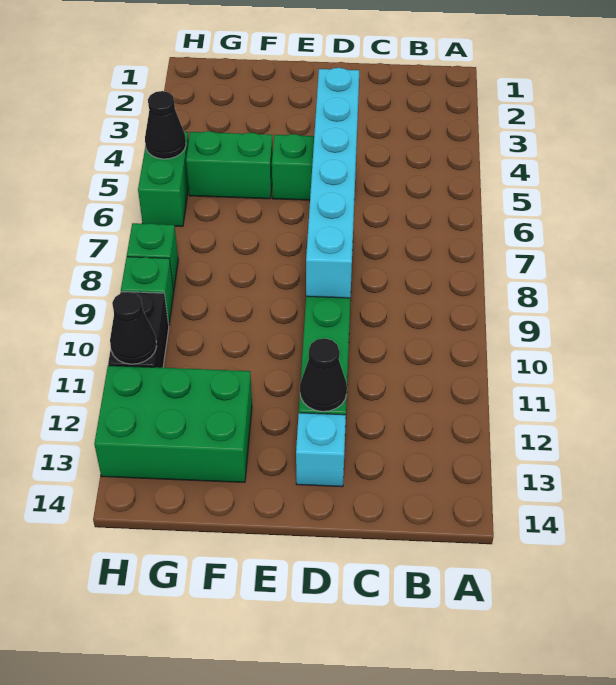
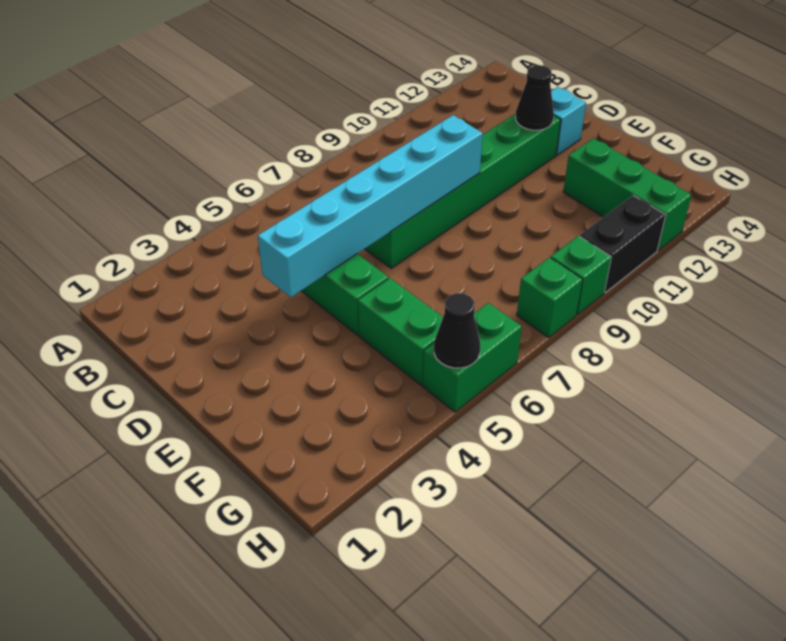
green 2x3 brick [94,366,252,482] -> green 1x3 brick [563,138,691,251]
black 1x1 cone [110,292,157,364] -> none

